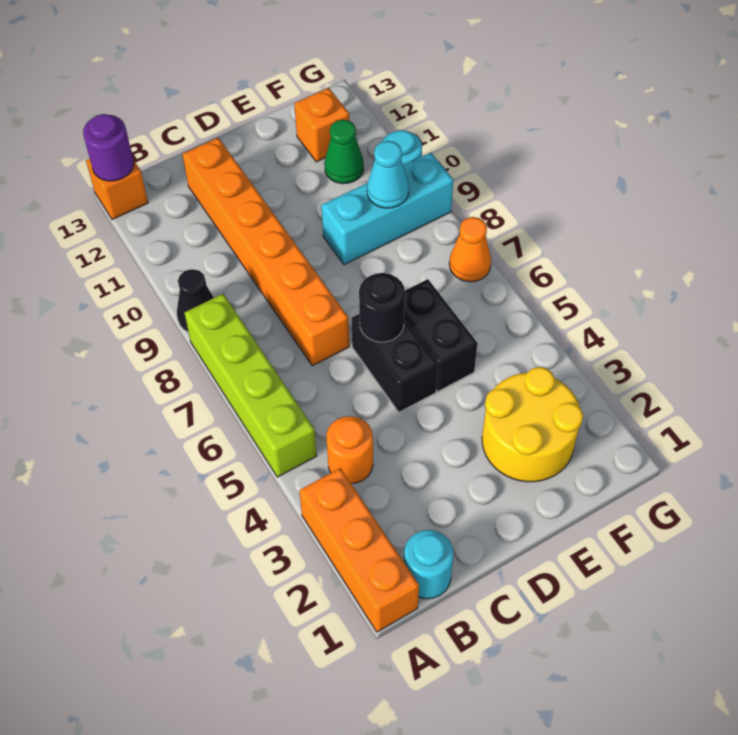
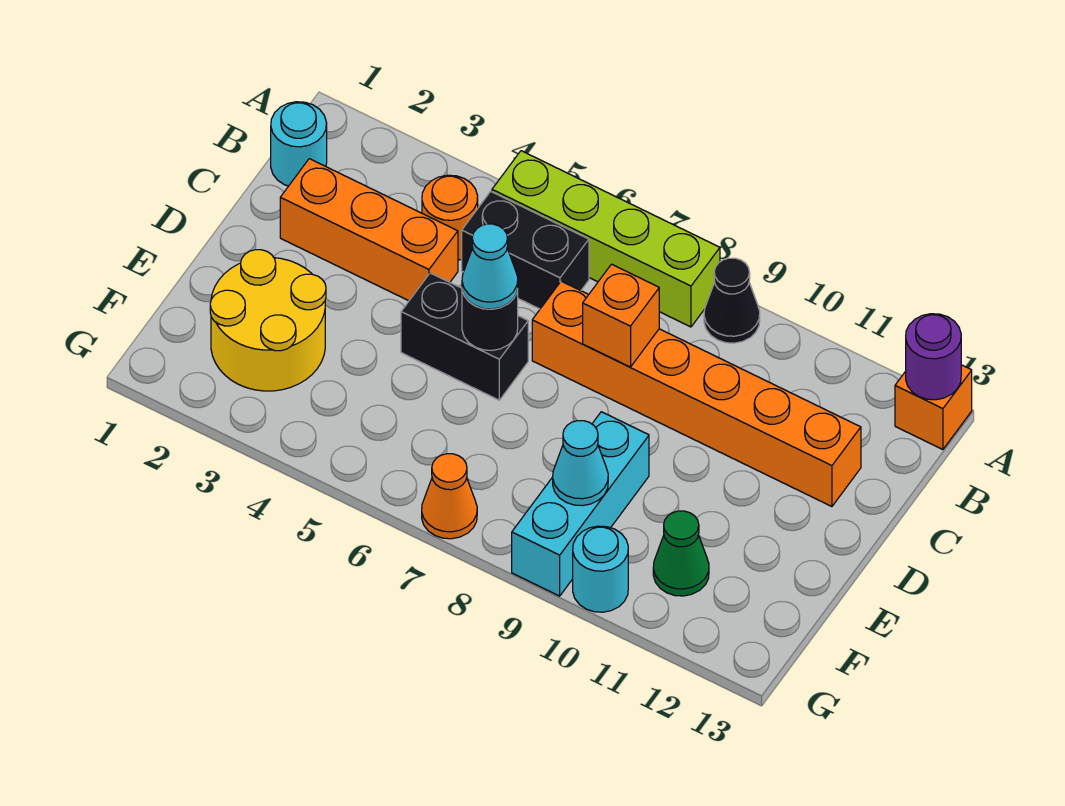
orange 1x3 brick [299,468,419,632] -> orange 1x3 brick moved to [280,159,458,301]
none -> cyan 1x1 cone [462,224,518,309]
black 1x2 brick [404,279,478,391] -> black 1x2 brick moved to [462,191,589,309]
orange 1x1 brick [294,88,349,162] -> orange 1x1 brick moved to [583,264,659,367]

